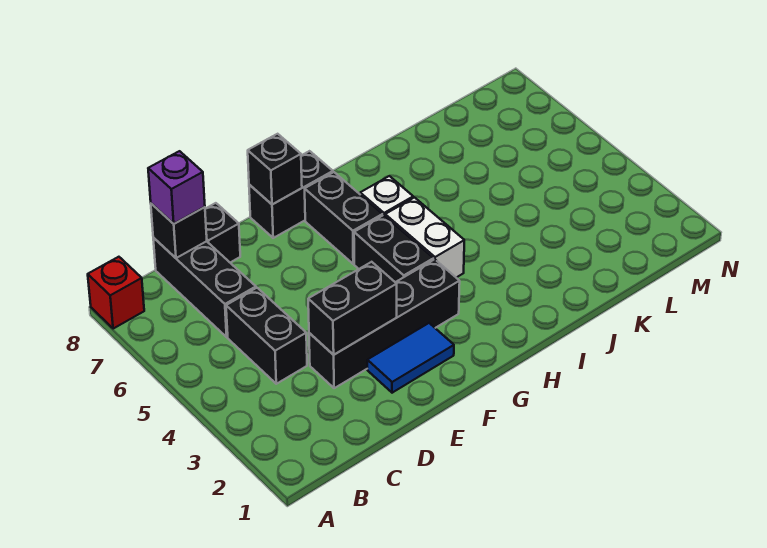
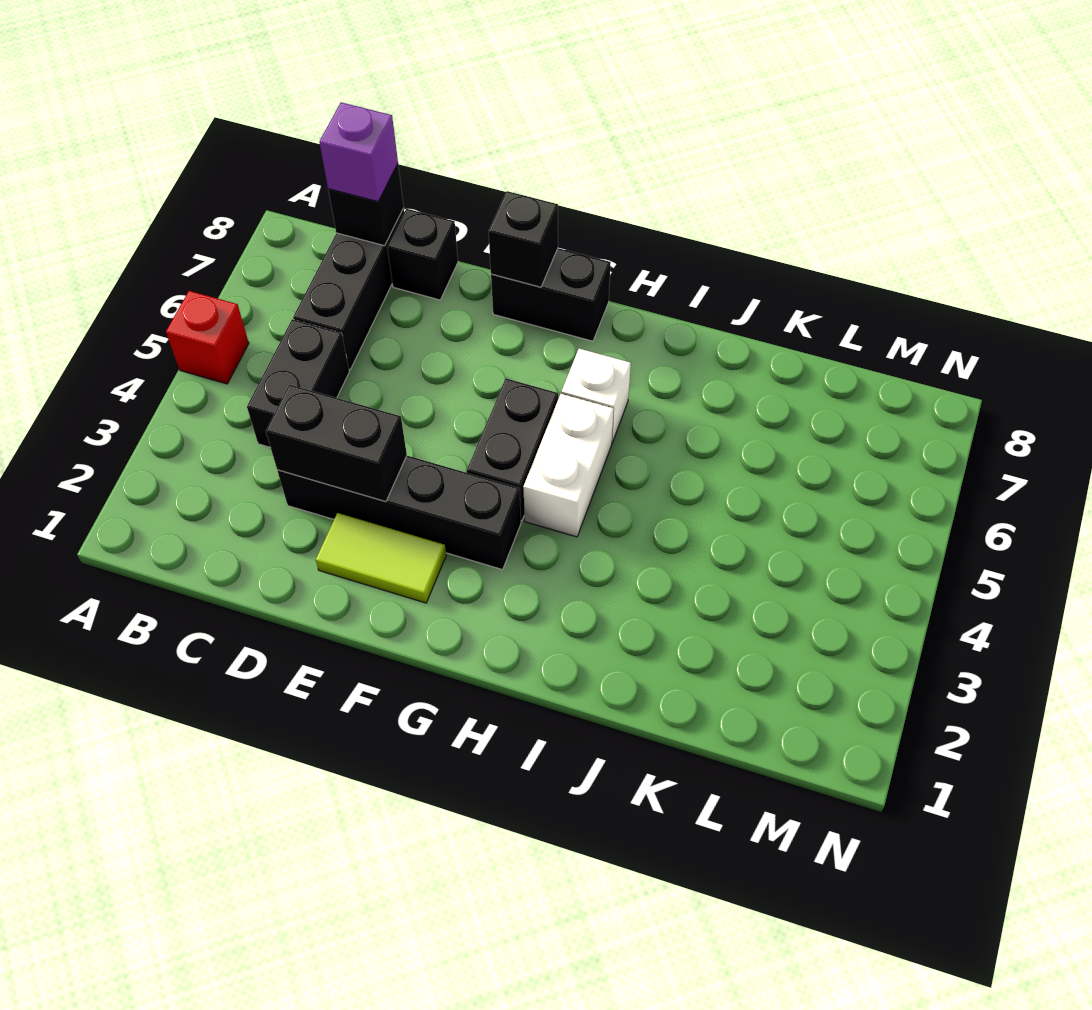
red 1x1 brick [88,257,144,329] -> red 1x1 brick moved to [166,291,249,384]
blue 1x2 tile [367,323,454,393] -> lime 1x2 tile [316,513,446,603]
black 1x2 brick [305,172,383,264] -> none

